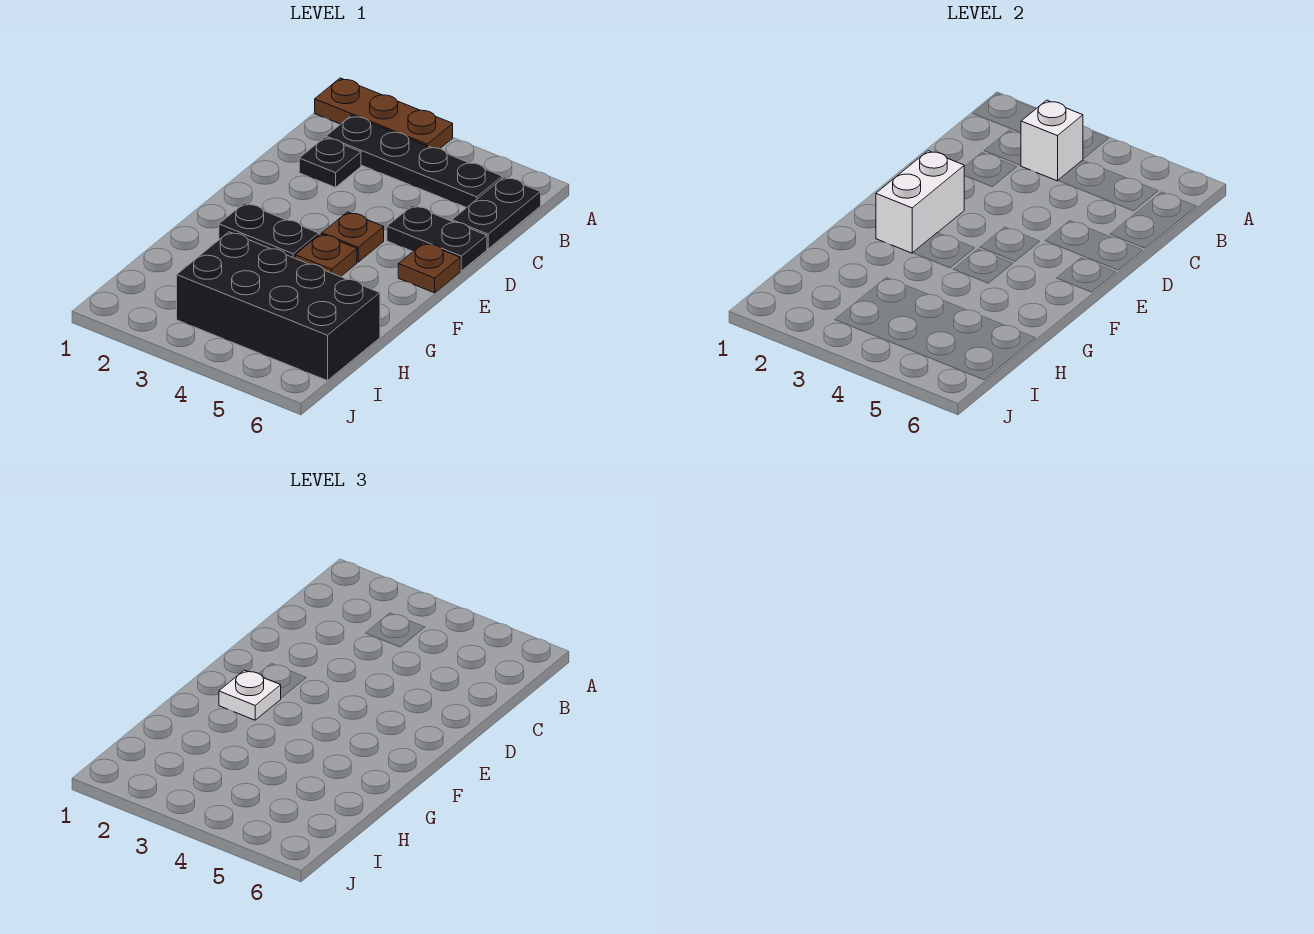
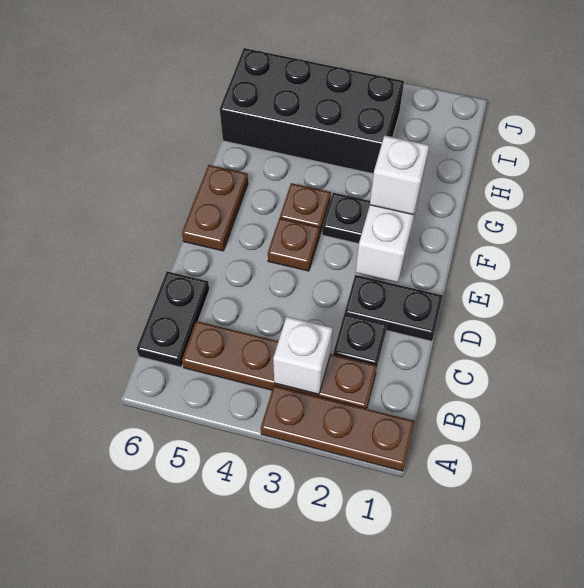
black 1x4 plate [326,115,502,208] -> brown 1x4 plate [182,321,377,409]
black 1x2 plate [387,206,487,271] -> black 1x2 plate moved to [345,275,443,341]
brown 1x1 plate [398,243,460,293] -> brown 1x2 plate [182,165,248,251]
white 1x1 plate [219,670,281,720] -> white 1x1 brick [370,135,429,215]

